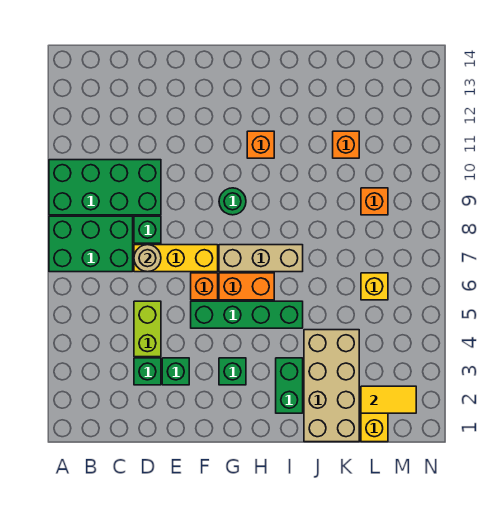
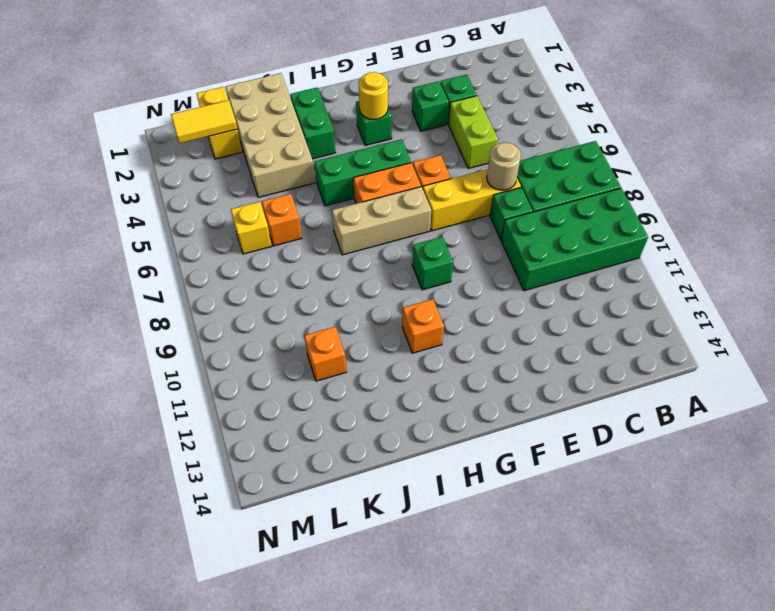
green 1x4 brick [191,301,303,328] -> green 1x3 brick [315,140,411,206]
none -> yellow 1x1 round brick [359,72,388,119]
green 1x1 round brick [219,188,246,215] -> green 1x1 brick [412,237,453,290]
orange 1x1 brick [361,188,388,215] -> orange 1x1 brick moved to [262,194,302,246]

